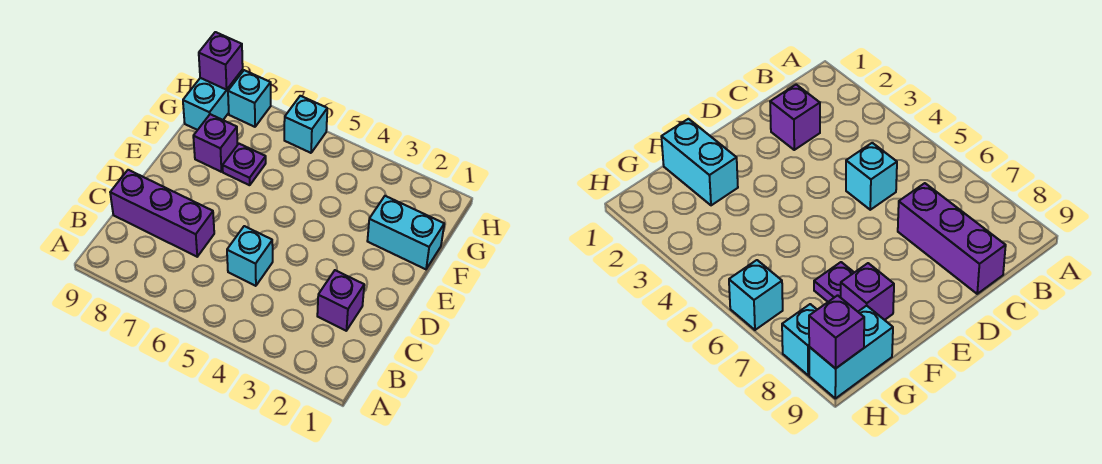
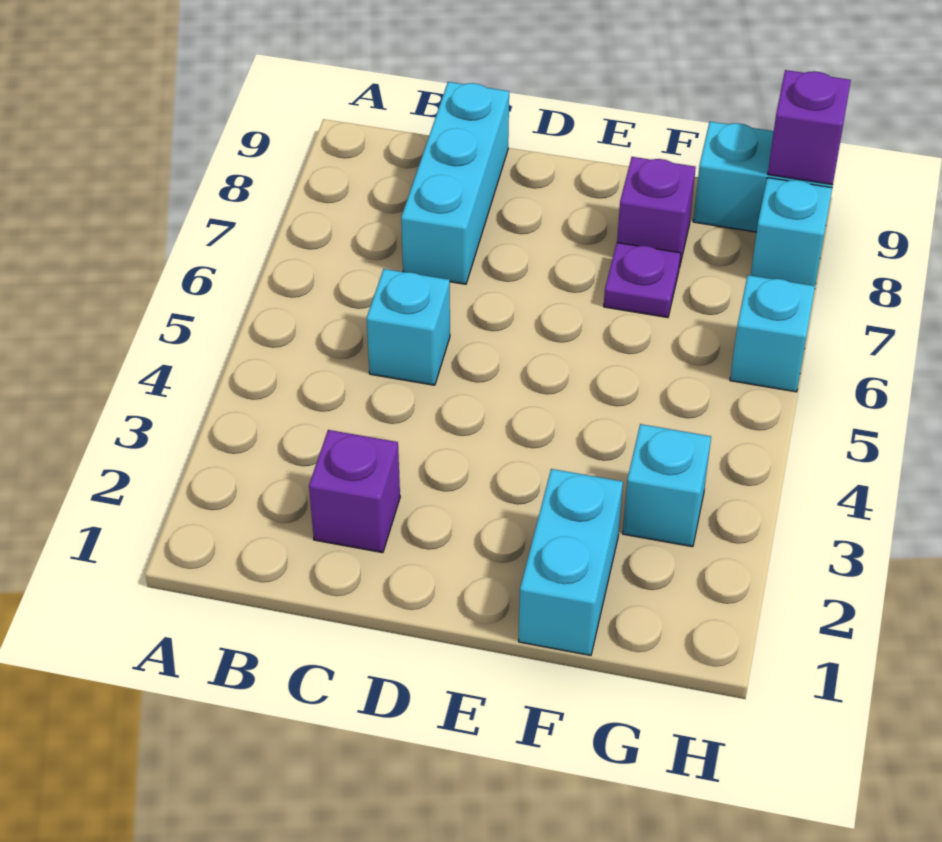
purple 1x3 brick [110,170,214,257] -> cyan 1x3 brick [401,82,509,284]
none -> cyan 1x1 brick [623,424,711,547]

